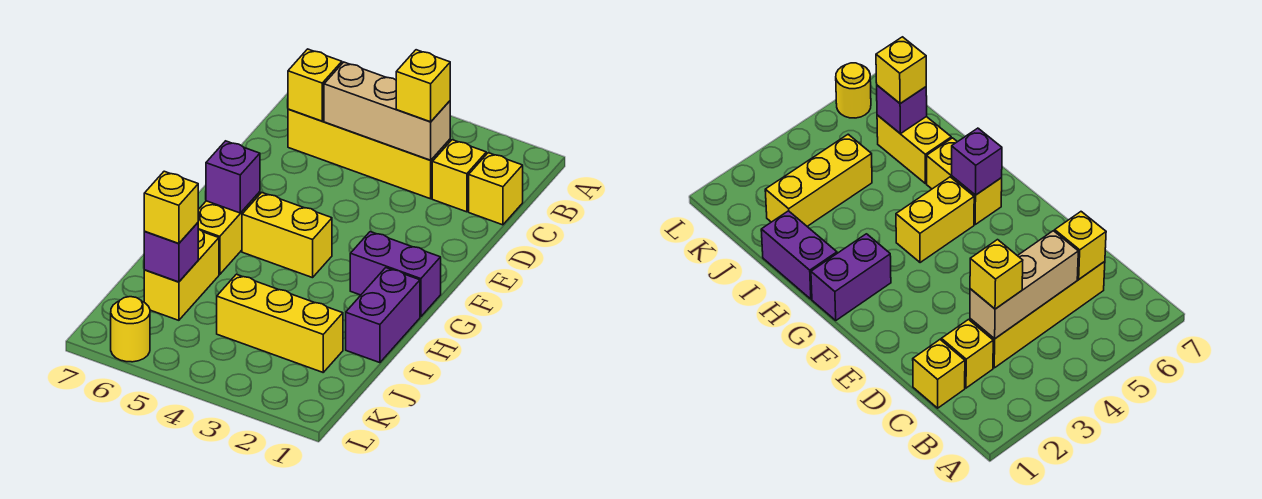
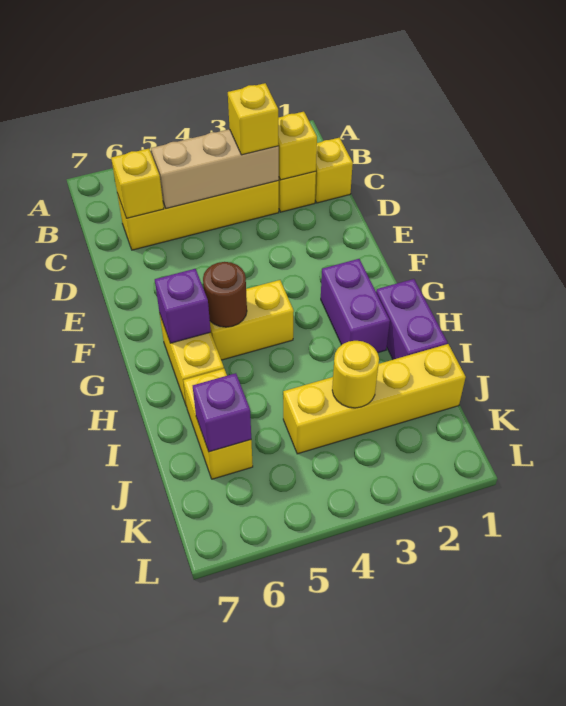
purple 1x2 brick [350,232,441,317] -> purple 1x2 brick turned to [321,259,390,353]
none -> brown 1x1 round brick [203,262,247,327]
yellow 1x3 brick [217,274,343,372] -> yellow 1x4 brick [283,344,466,454]
yellow 1x1 brick [144,171,198,243] -> yellow 1x1 brick moved to [278,112,317,180]
yellow 1x1 round brick [111,297,150,362] -> yellow 1x1 round brick moved to [332,341,379,408]

